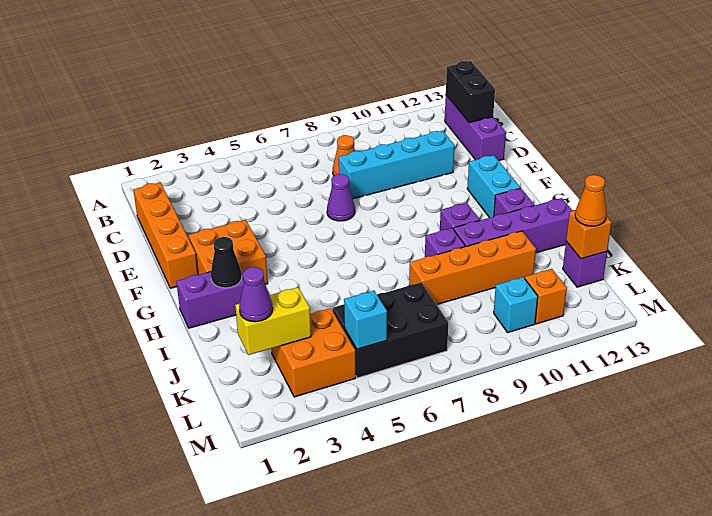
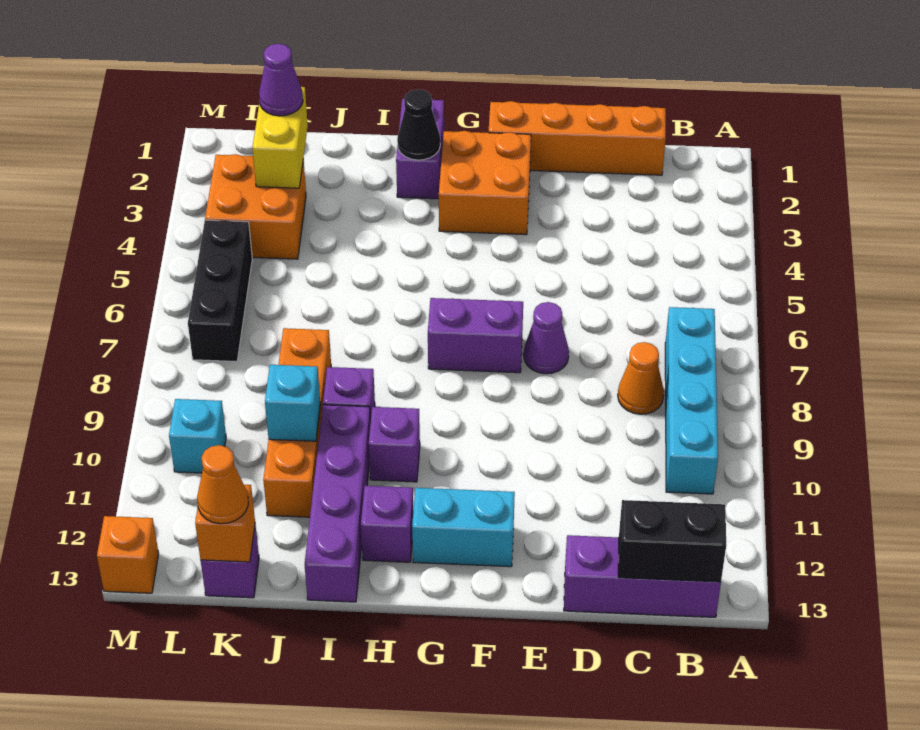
cyan 1x4 brick [339,131,454,199] -> cyan 1x4 brick moved to [665,307,718,494]
none -> purple 1x2 brick [428,298,523,373]
black 2x3 brick [332,282,448,378] -> black 1x3 brick [188,220,252,362]
cyan 1x1 brick [344,291,387,349] -> cyan 1x1 brick moved to [265,365,320,441]
orange 1x1 brick [525,269,567,324] -> orange 1x1 brick moved to [97,516,159,593]

